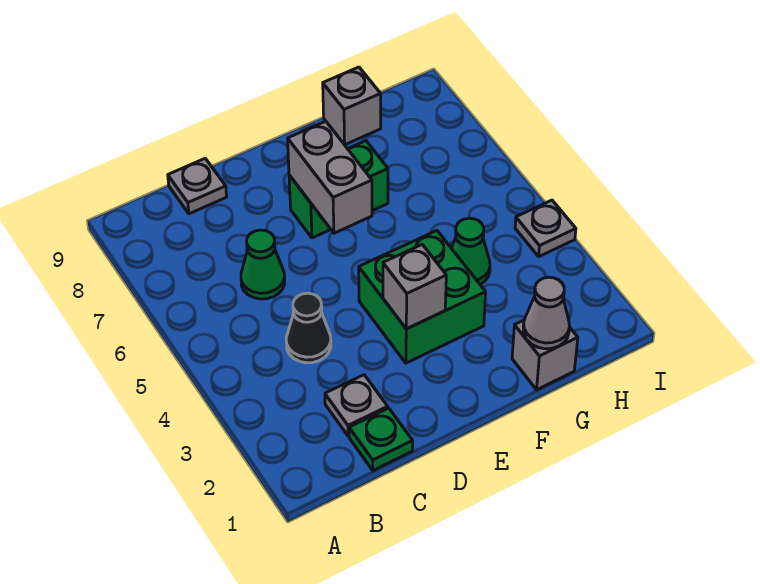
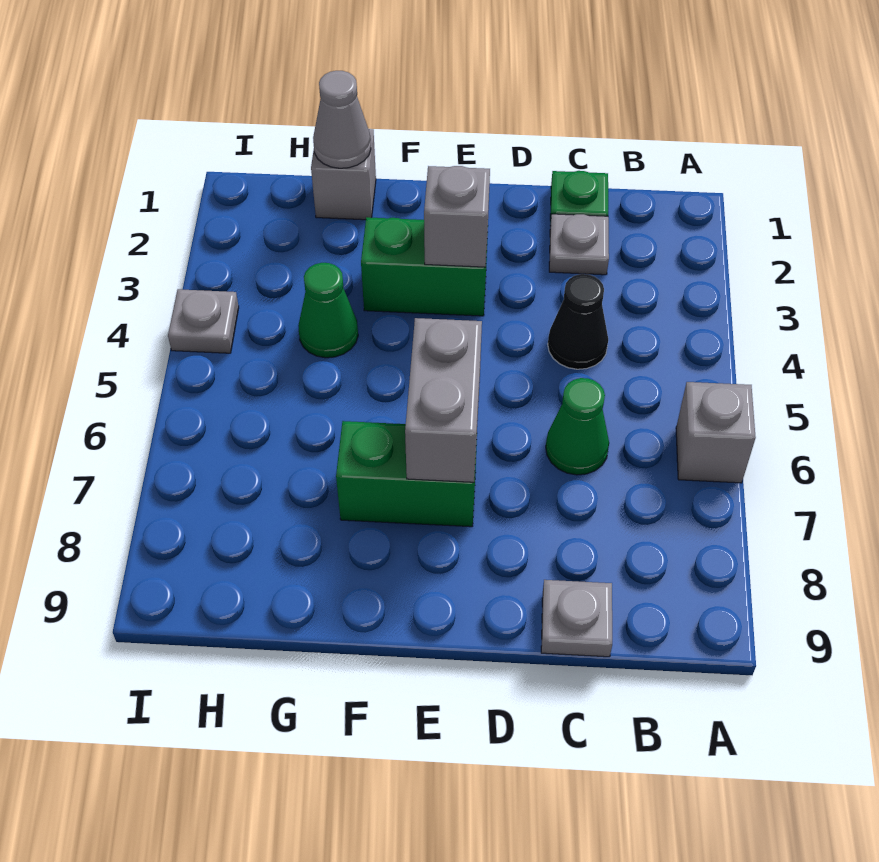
green 2x2 brick [359,231,486,363] -> green 1x2 brick [361,217,488,316]
grey 1x1 brick [323,67,381,145] -> grey 1x1 brick moved to [676,382,756,483]

